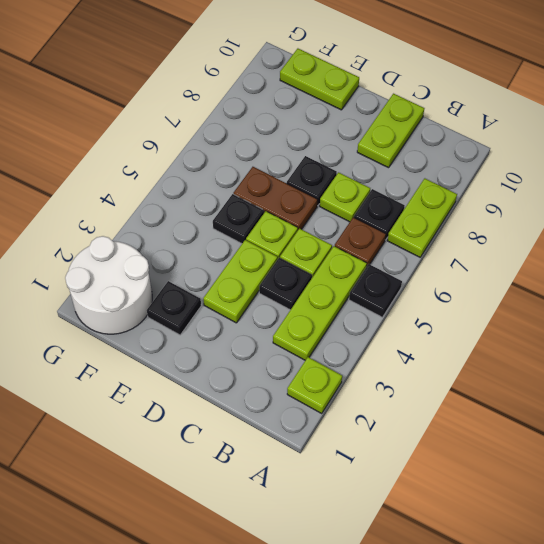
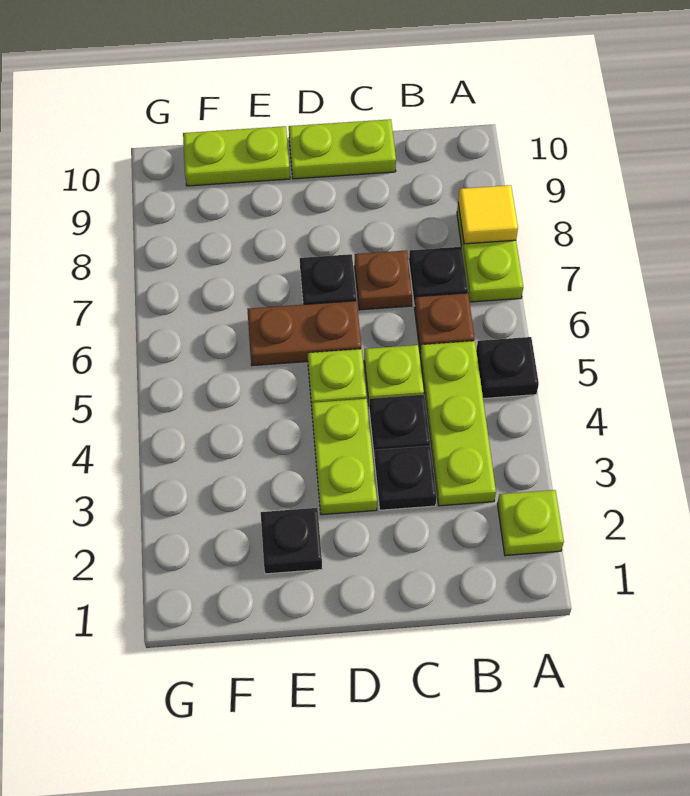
none -> yellow 1x1 tile [458,185,518,244]
lime 1x1 plate [320,172,370,222] -> brown 1x1 plate [355,250,412,310]
lime 1x2 plate [357,94,424,168] -> lime 1x2 plate turned to [289,119,396,179]
black 1x1 plate [213,194,264,244] -> black 1x1 plate moved to [374,446,437,510]
white 2x2 round brick [65,236,152,334] -> none

